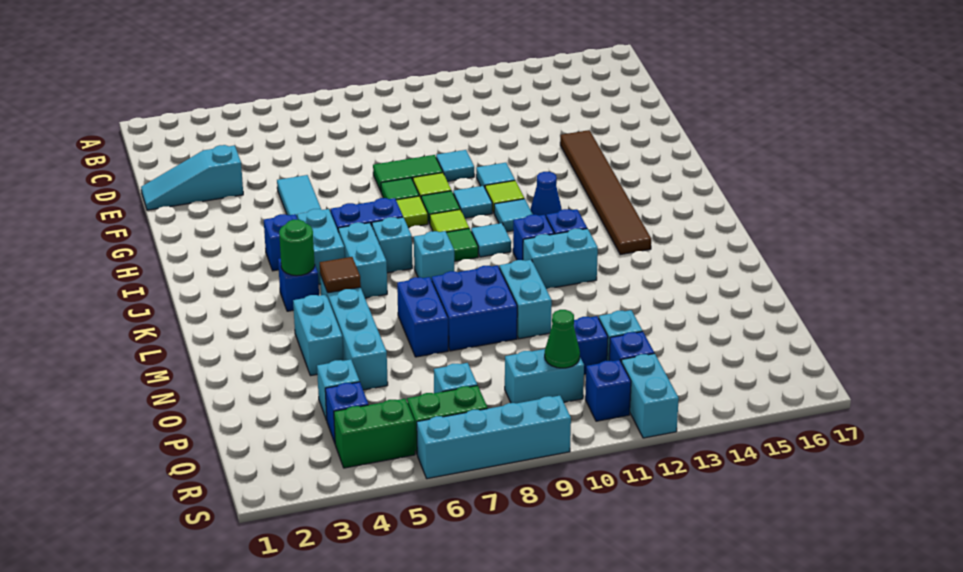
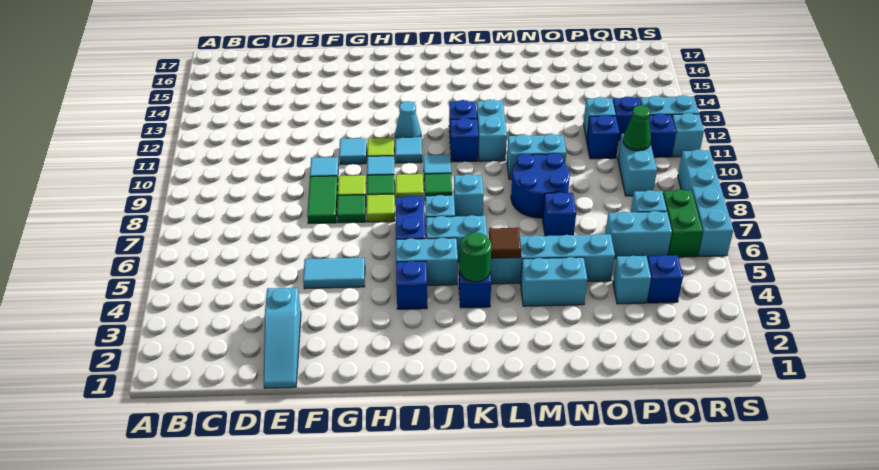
brown 1x6 tile [560,130,651,255] -> none
blue 1x1 cone [530,172,562,216] -> cyan 1x1 cone [395,101,421,138]
blue 1x2 brick [397,277,448,357] -> blue 1x1 brick [543,192,576,236]
blue 2x2 brick [432,265,517,351] -> blue 2x2 round brick [511,153,570,218]
none -> cyan 1x2 brick [605,211,672,259]
green 1x2 brick [334,399,415,468] -> none
none -> cyan 1x1 brick [672,113,704,157]

